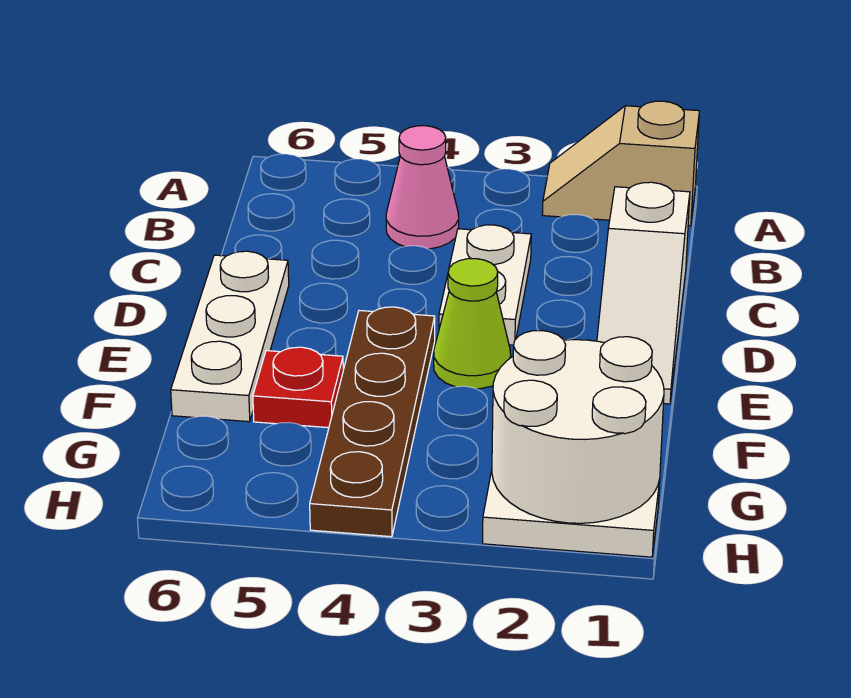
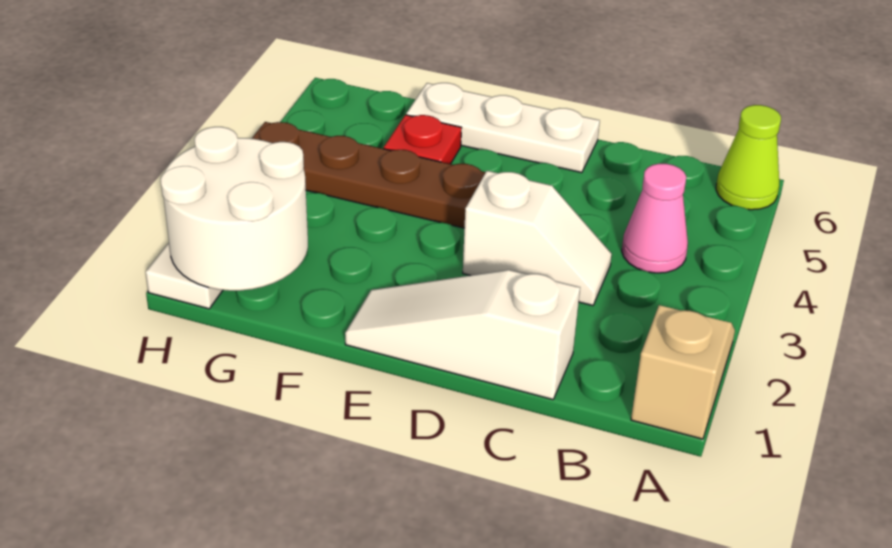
white 1x2 plate [439,225,531,345] -> white 1x2 slope [463,171,612,306]
lime 1x1 cone [434,259,511,389] -> lime 1x1 cone moved to [716,105,781,210]

